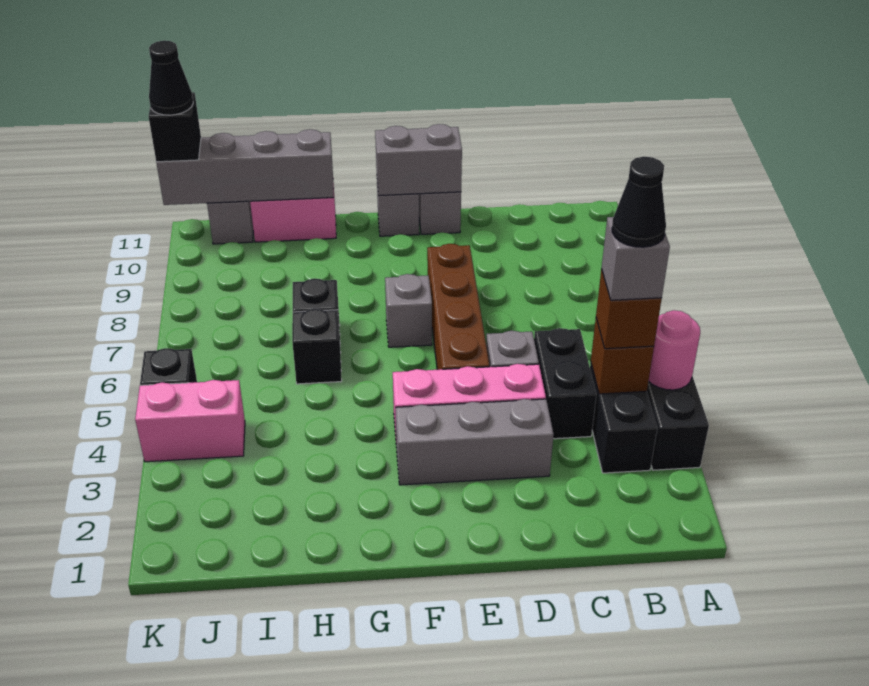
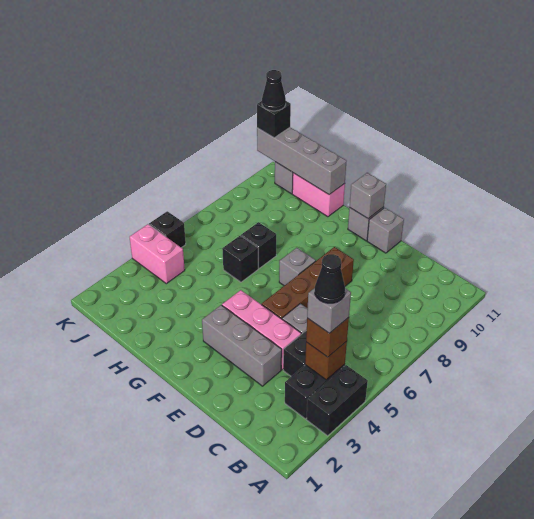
pink 1x1 round brick [649,310,700,390] -> none
grey 1x2 brick [375,124,462,196] -> grey 1x1 brick [350,173,386,219]

